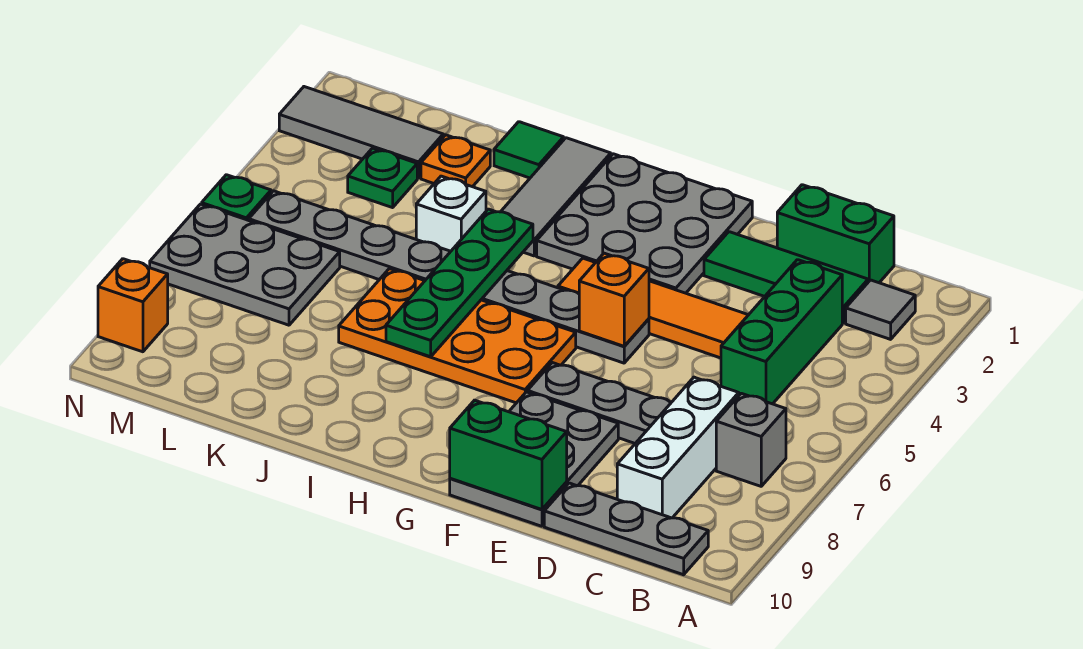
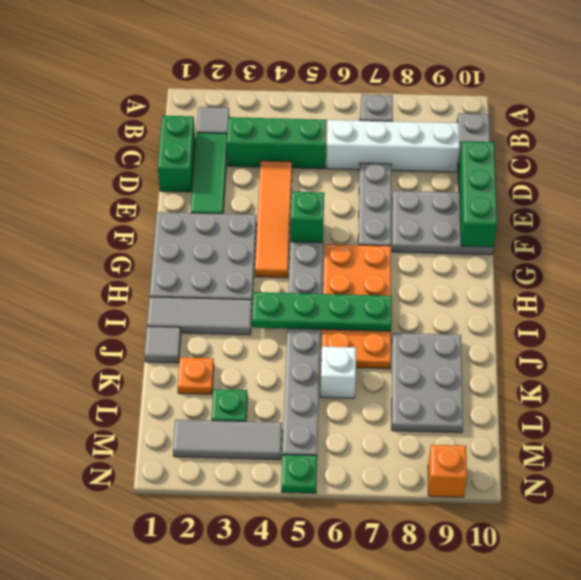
white 1x3 brick [617,377,739,518] -> white 1x4 brick [327,120,460,172]
green 1x2 brick [450,400,567,509] -> green 1x3 brick [459,141,497,247]
orange 1x1 brick [579,253,649,346] -> green 1x1 brick [291,192,324,243]
green 1x1 tile [494,122,564,178] -> grey 1x1 tile [144,326,181,363]
white 1x1 brick [416,176,486,251] -> white 1x1 brick moved to [321,346,356,398]
grey 1x3 tile [279,87,443,178] -> grey 1x3 tile turned to [173,419,282,460]
grey 2x3 plate [150,204,340,325] -> grey 2x3 plate moved to [392,333,463,433]

